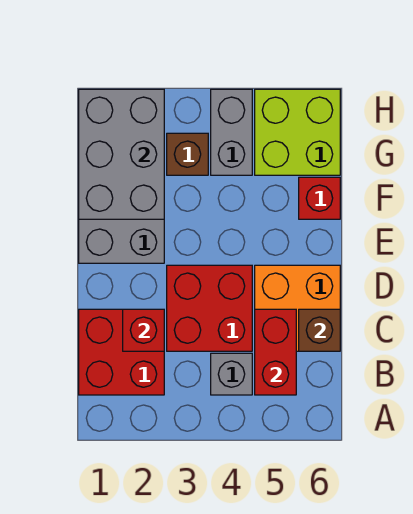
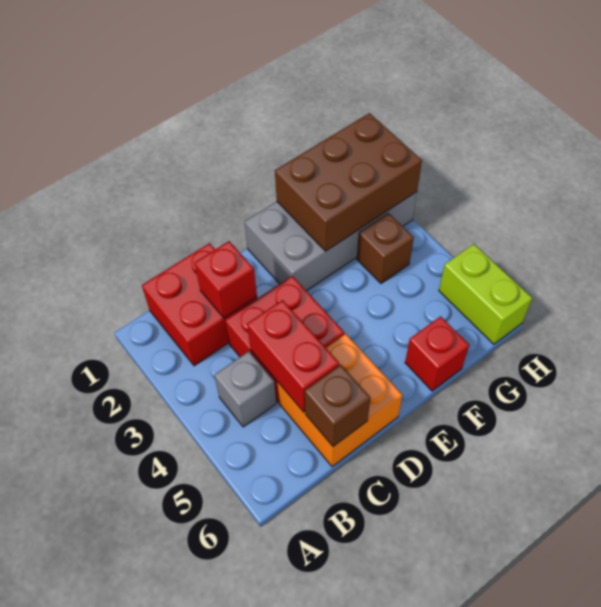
red 1x2 brick [255,309,296,395] -> red 1x2 brick turned to [247,300,339,412]
grey 2x3 brick [79,89,164,219] -> brown 2x3 brick [275,113,422,251]
grey 1x2 brick [211,89,252,175] -> none
lime 2x2 brick [255,89,340,175] -> lime 1x2 brick [439,244,532,344]

